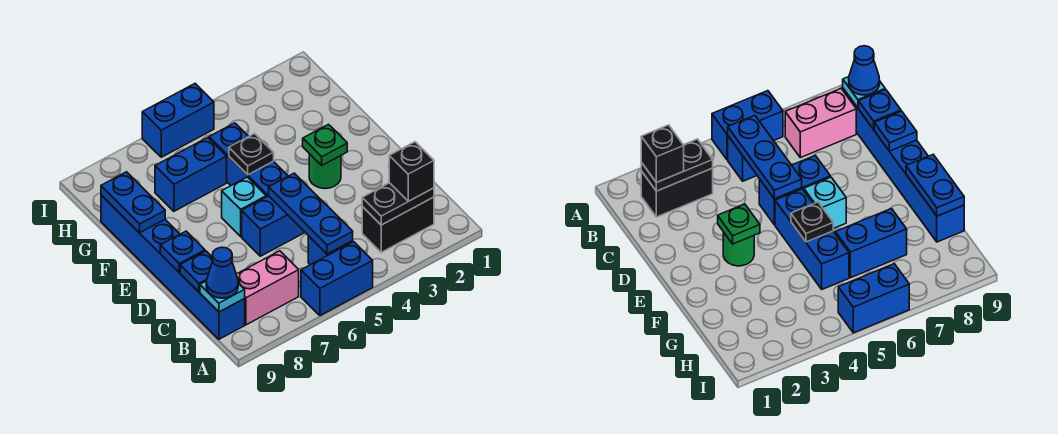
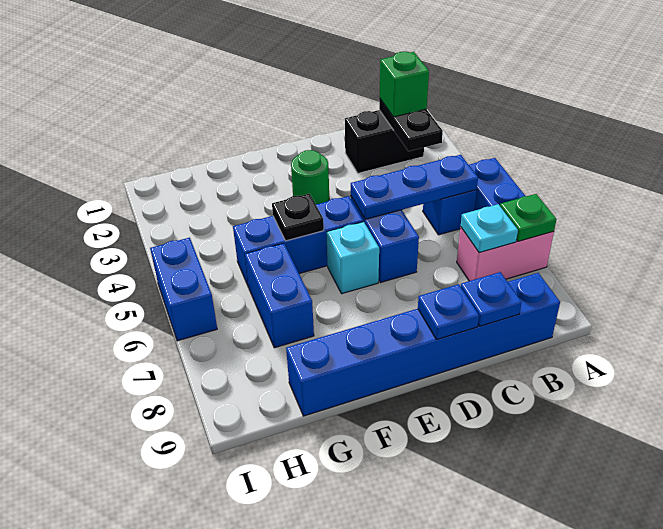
black 1x2 brick [362,197,434,252] -> black 1x2 brick turned to [345,110,424,173]
black 1x1 brick [389,142,434,201] -> green 1x1 brick [379,51,429,117]
pink 1x2 brick [236,251,299,325] -> pink 1x2 brick turned to [457,227,554,281]
cyan 1x1 plate [200,281,245,312] -> cyan 1x1 plate moved to [461,204,518,253]
blue 1x1 cone [206,247,238,298] -> none
green 1x1 plate [303,124,347,165] -> green 1x1 plate moved to [500,194,557,241]
blue 1x2 plate [101,172,165,233] -> none

